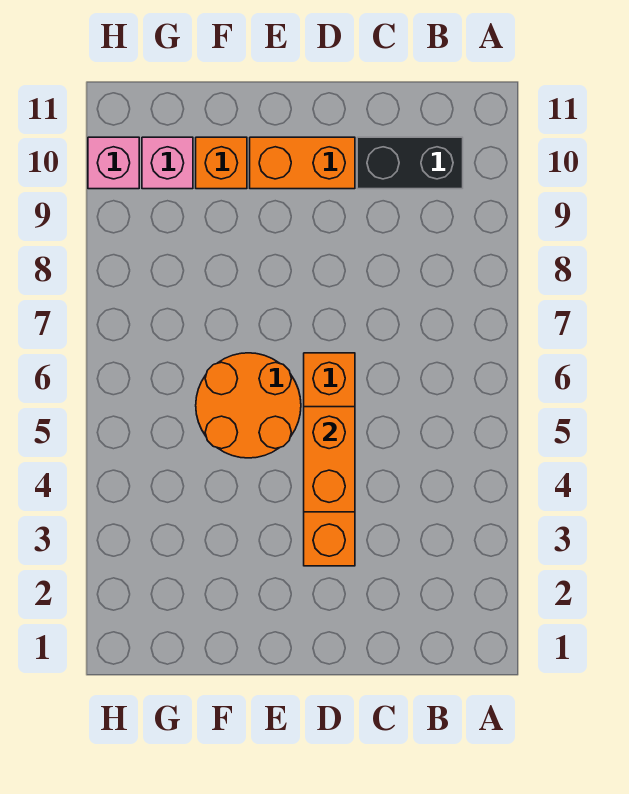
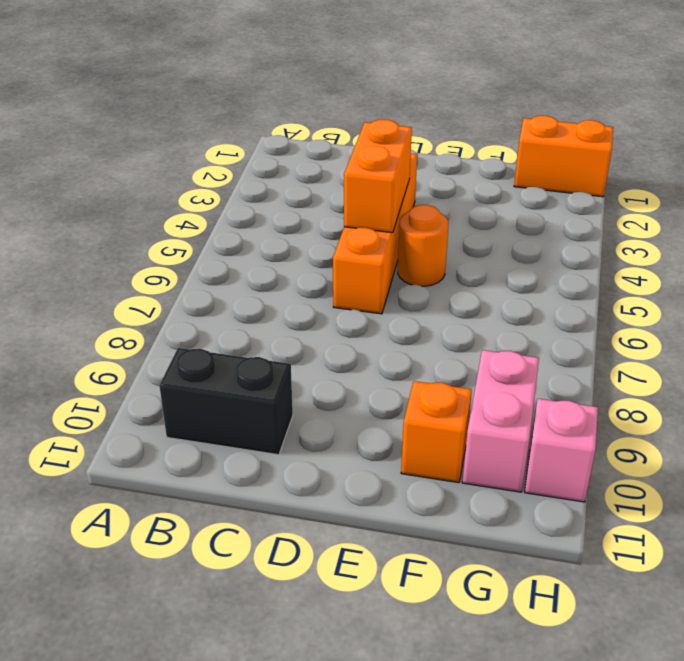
orange 1x2 brick [250,137,355,189] -> orange 1x2 brick moved to [514,116,613,197]
orange 2x2 round brick [196,353,301,458] -> orange 1x1 round brick [398,205,448,286]
pink 1x1 brick [142,137,193,189] -> pink 1x2 brick [462,350,539,492]

